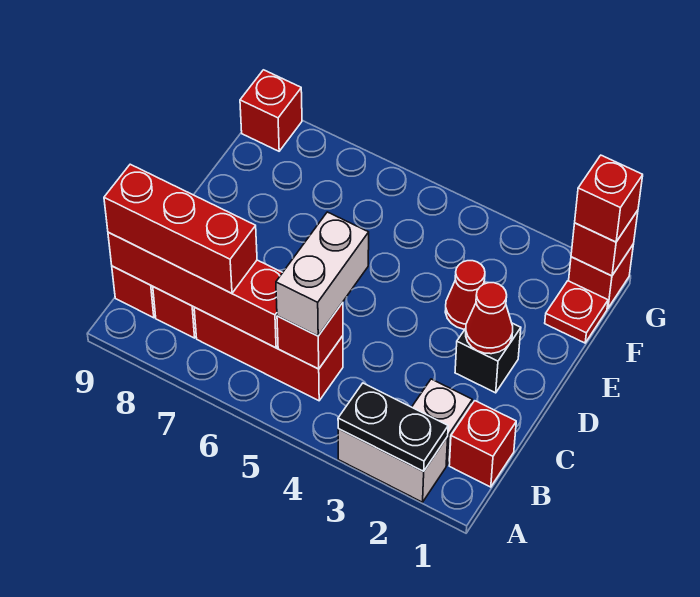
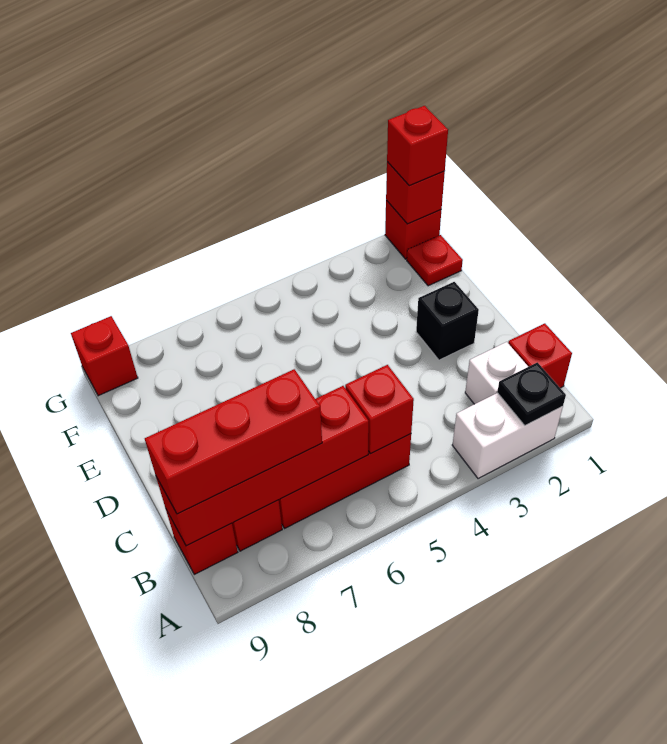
black 1x2 plate [338,383,448,471] -> black 1x1 plate [497,362,566,426]
white 1x2 brick [276,212,369,336] -> none
red 1x1 cone [466,283,513,354] -> none
red 1x1 cone [445,261,485,329] -> none

